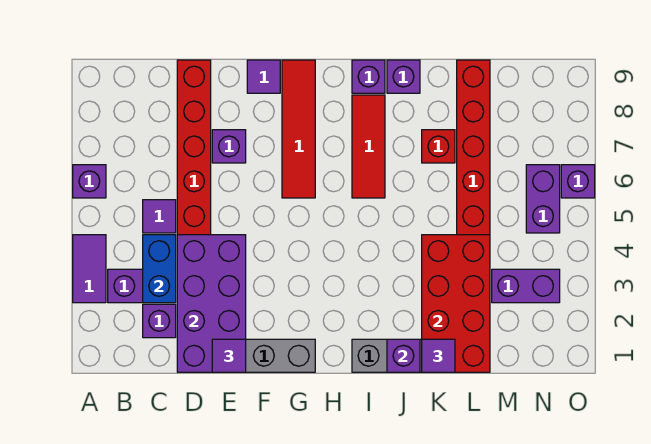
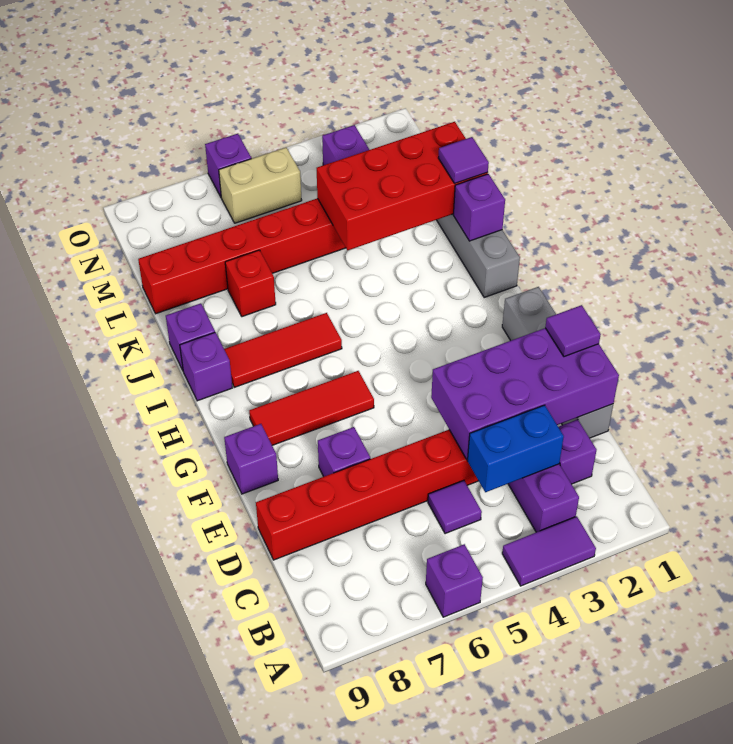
purple 1x1 tile [247,60,280,93] -> purple 1x1 brick [224,424,278,494]
red 1x4 tile [282,60,315,198] -> red 1x3 tile [249,371,374,445]
purple 1x2 brick [526,165,560,233] -> tan 1x2 brick [219,147,302,223]

